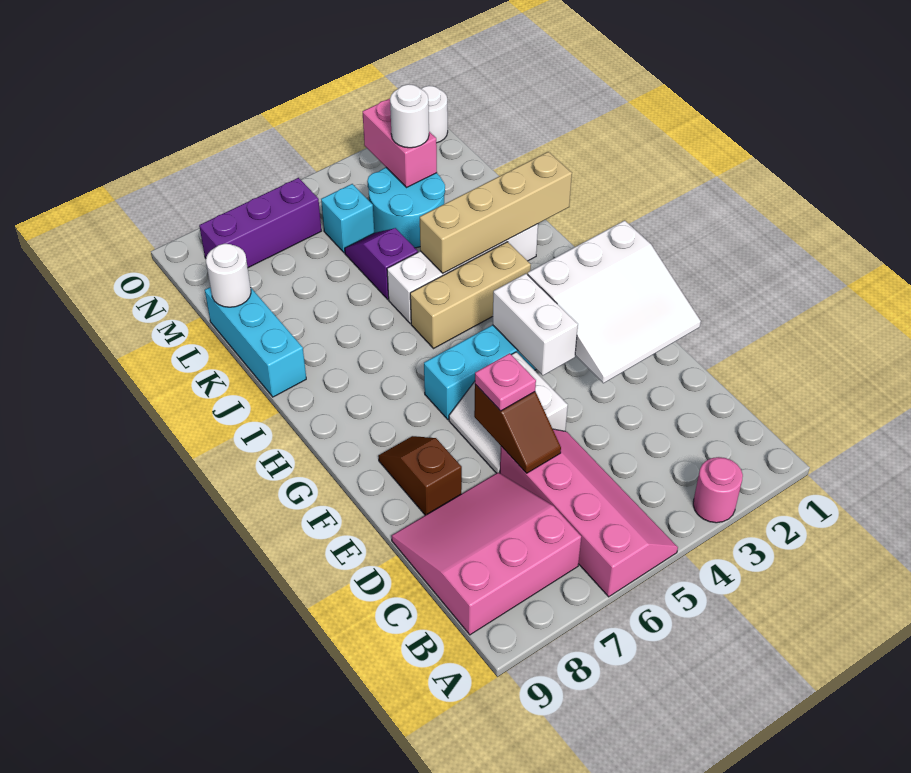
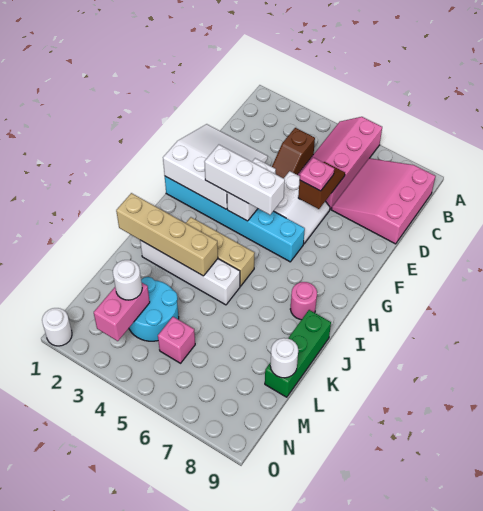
pink 1x1 round brick [693,457,743,523] -> pink 1x1 round brick moved to [290,282,317,320]
pink 3x3 slope [392,473,581,635] -> pink 3x3 slope turned to [331,158,435,244]
brown 1x2 slope [378,436,462,515] -> brown 1x2 slope moved to [272,128,315,178]
none -> white 1x3 brick [204,145,285,215]
cyan 1x3 brick [205,287,306,397] -> green 1x3 brick [265,310,331,397]
purple 1x2 slope [345,228,418,299] -> none
cyan 1x1 brick [321,184,374,253] -> pink 1x1 brick [158,317,195,363]
purple 1x3 brick [199,178,321,268] -> none

